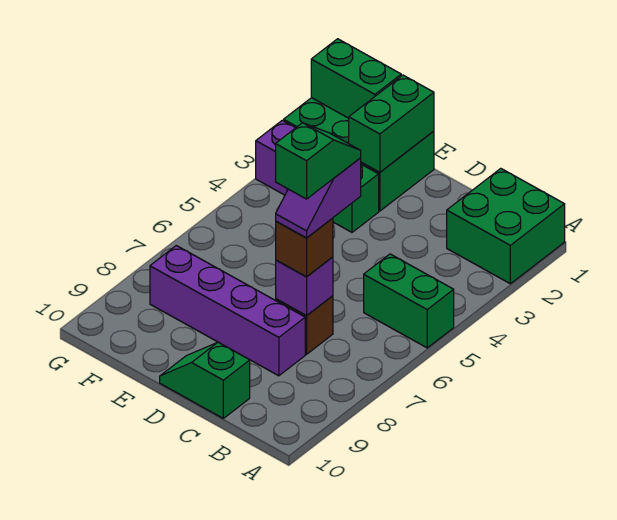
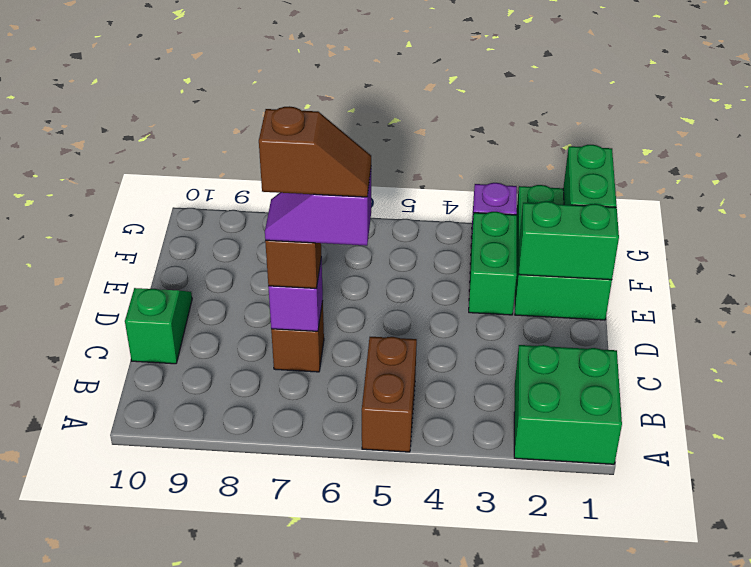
green 1x2 brick [364,254,454,348] -> brown 1x2 brick [362,337,417,452]
green 1x2 slope [276,123,361,199] -> brown 1x2 slope [259,106,371,197]
purple 1x4 brick [150,246,305,376] -> none

